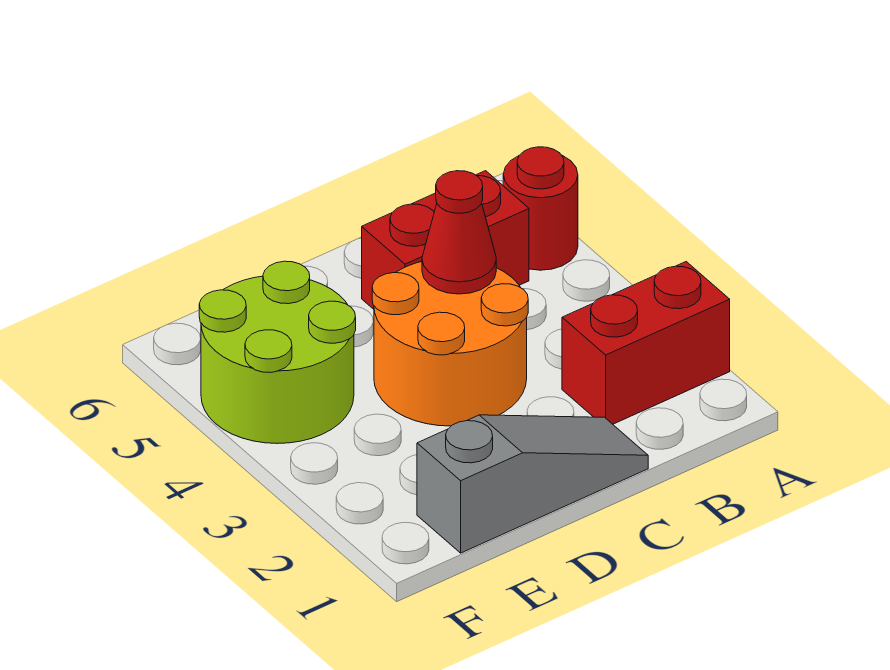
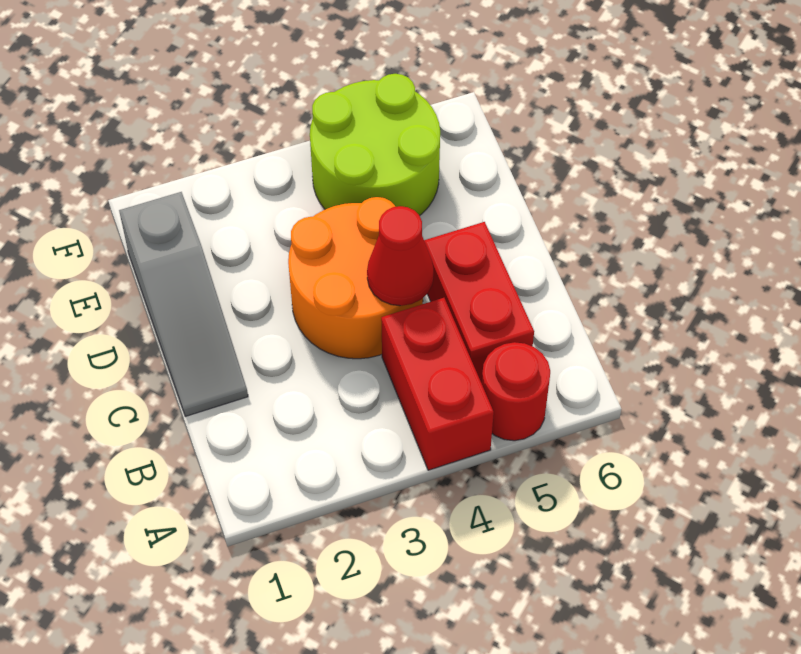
red 1x2 brick [562,262,730,424] -> red 1x2 brick moved to [381,298,494,470]

